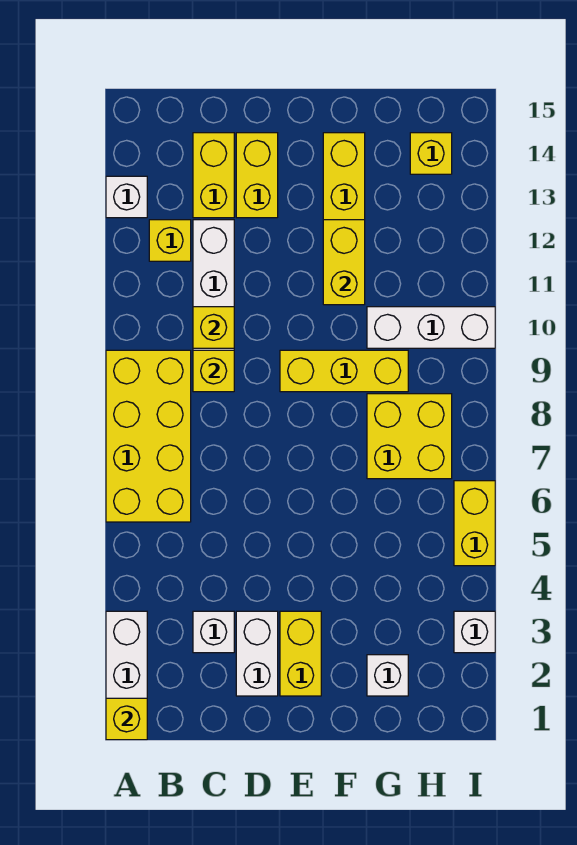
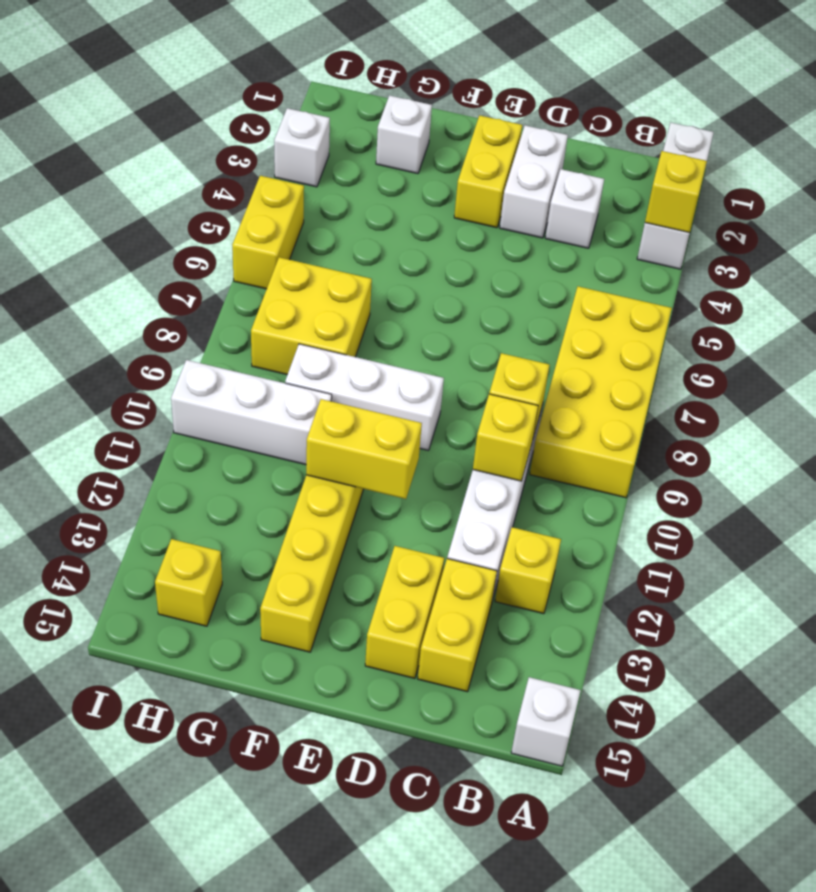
yellow 1x1 brick [106,698,147,740] -> yellow 1x1 brick moved to [645,151,707,233]
white 1x1 brick [106,176,147,218] -> white 1x1 brick moved to [511,677,581,766]
yellow 1x3 brick [280,350,408,392] -> white 1x3 brick [285,344,444,451]
yellow 1x2 brick [323,220,365,305] -> yellow 1x2 brick turned to [306,399,422,499]

